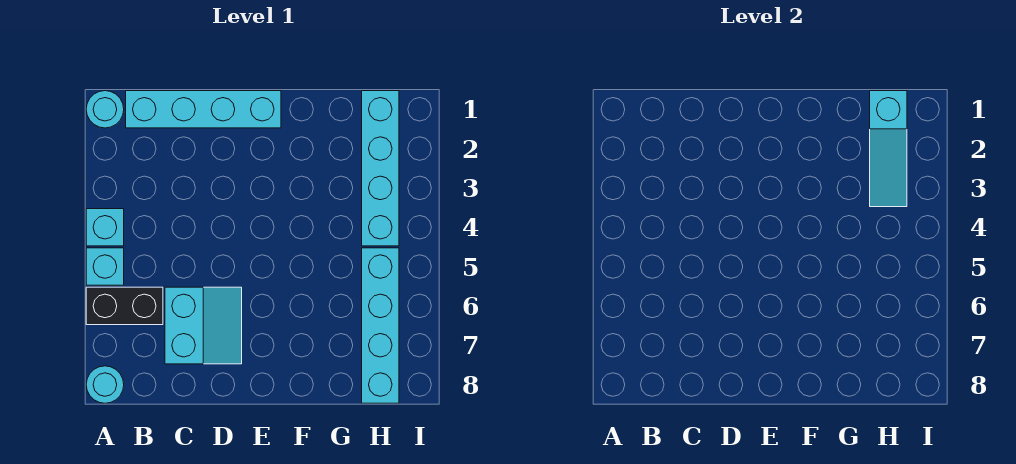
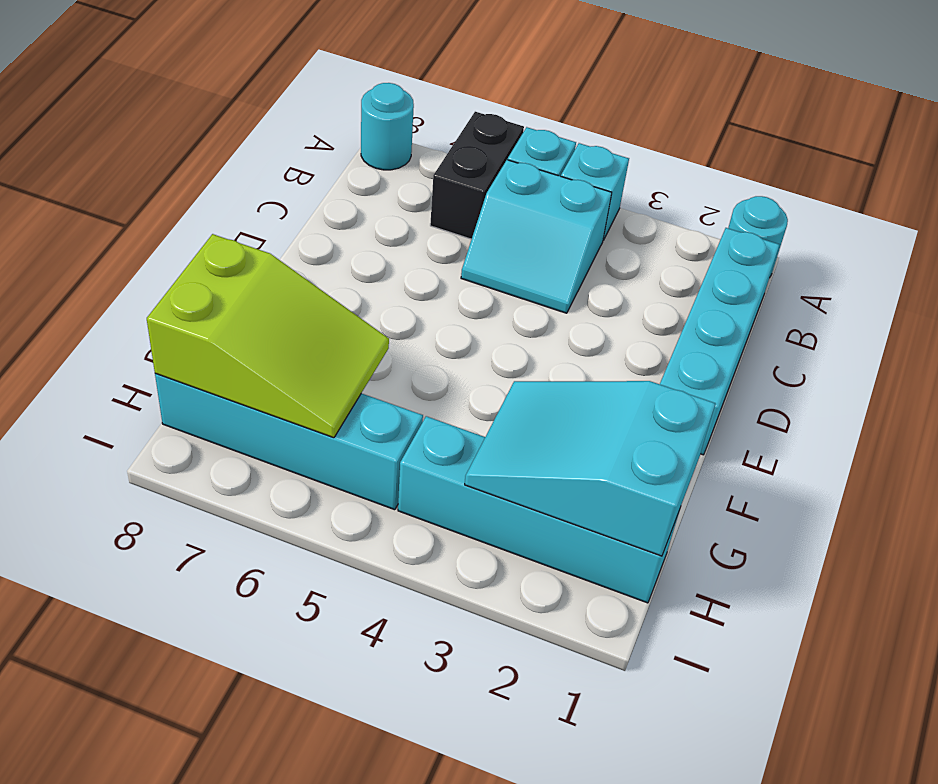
cyan 2x2 slope [165,287,242,364] -> cyan 2x2 slope moved to [461,160,612,313]
none -> lime 2x3 slope [147,234,389,438]
cyan 1x3 slope [870,91,907,207] -> cyan 2x3 slope [465,381,716,556]

